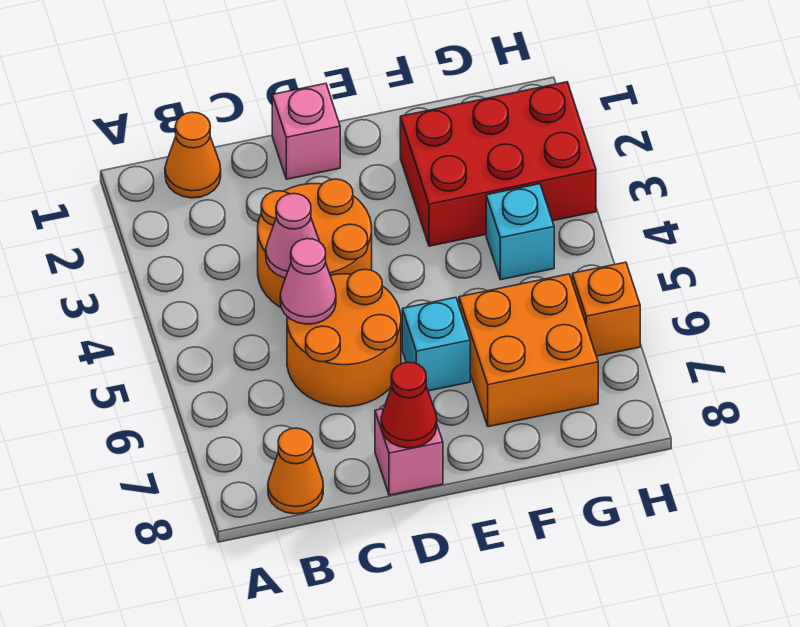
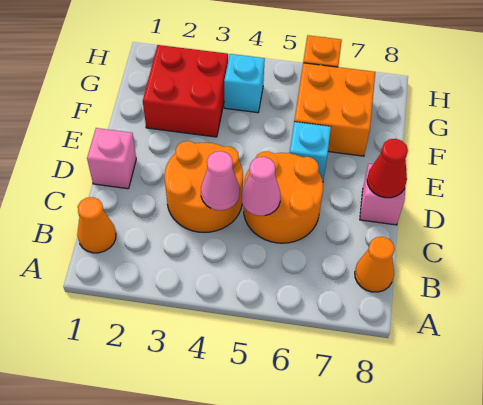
red 2x3 brick [400,82,596,246] -> red 2x2 brick [143,45,228,137]

